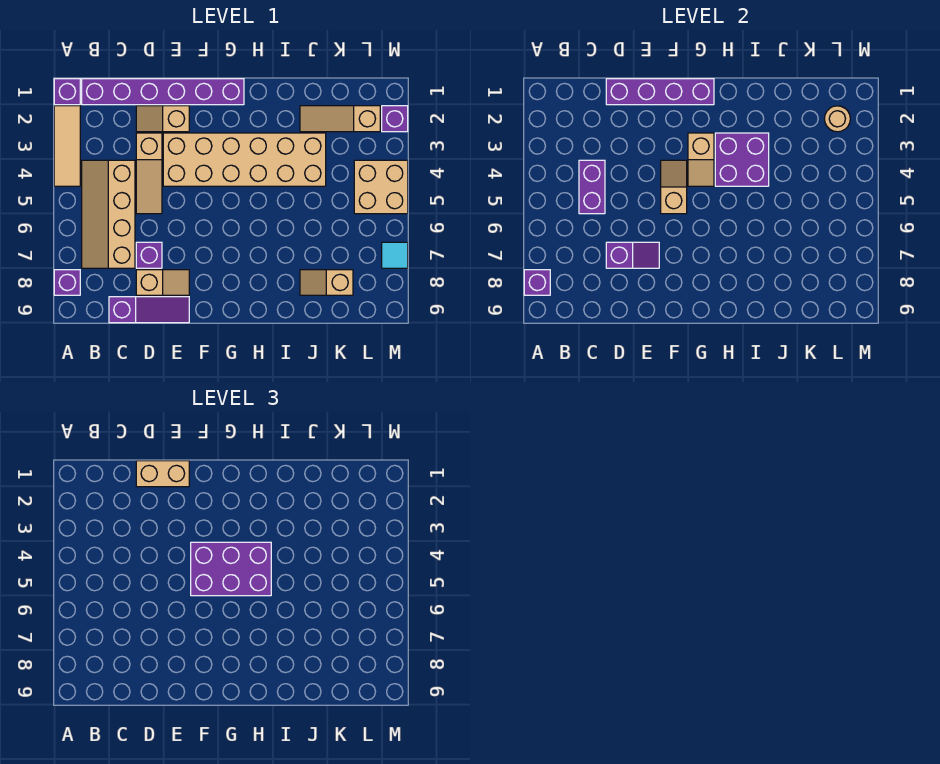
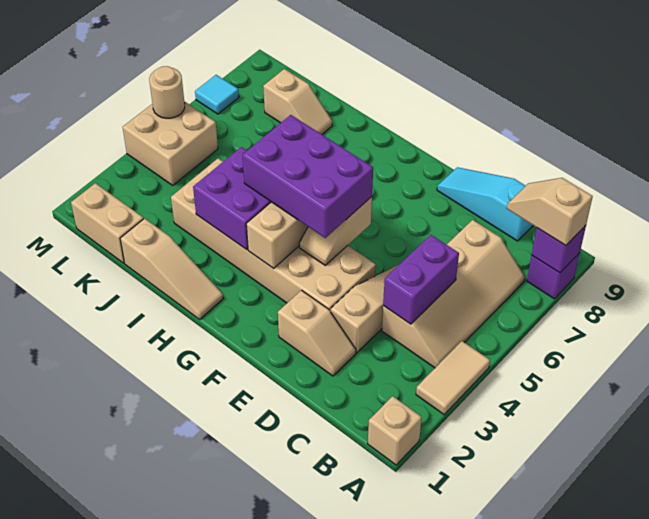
purple 1x1 brick [54,79,80,105] -> tan 1x1 brick [368,396,422,465]
tan 1x3 tile [54,106,80,186] -> tan 1x2 tile [416,341,490,414]
purple 1x6 brick [82,79,244,105] -> none
purple 1x3 slope [109,297,189,323] -> cyan 1x3 slope [437,167,533,241]
purple 1x4 brick [606,79,714,105] -> none
tan 1x2 brick [136,461,189,487] -> tan 1x2 brick moved to [71,183,144,263]
purple 1x1 brick [136,242,162,268] -> none
purple 1x2 slope [606,242,659,268] -> none
tan 1x2 slope [136,270,189,295] -> tan 1x2 slope moved to [507,178,593,246]
tan 1x3 slope [300,106,380,132] -> tan 1x3 slope moved to [120,218,223,319]
tan 1x1 round brick [824,106,850,132] -> tan 1x1 round brick moved to [149,66,185,118]
purple 1x1 brick [382,106,408,132] -> none

